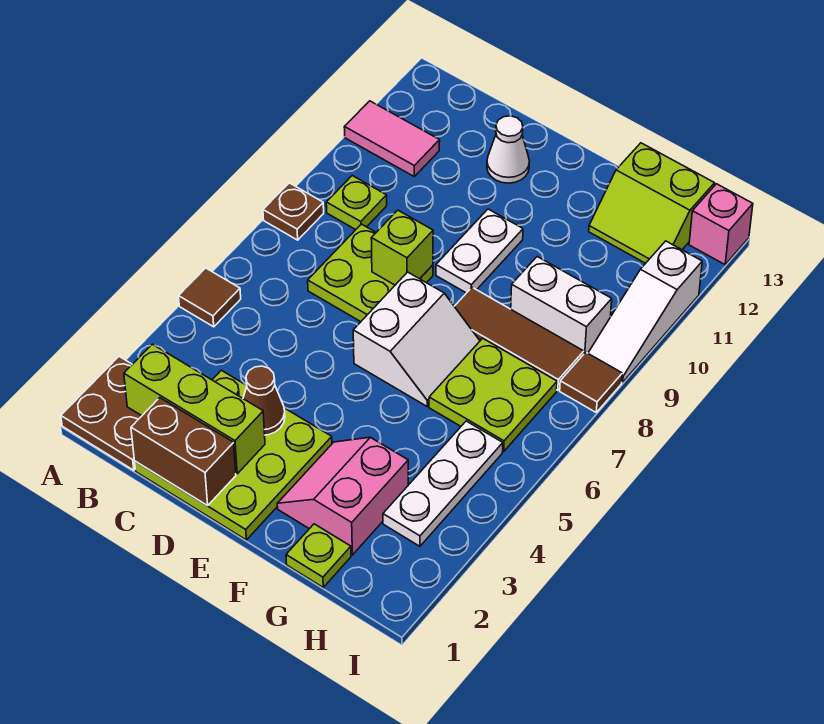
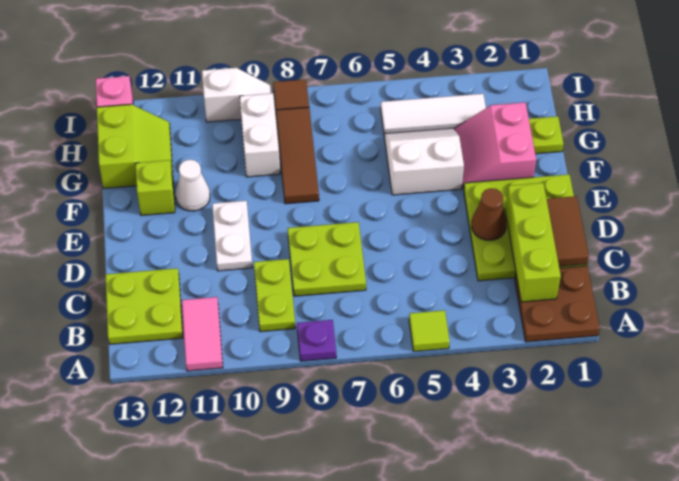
brown 1x1 tile [179,268,241,327] -> lime 1x1 tile [409,310,450,351]
brown 1x1 plate [263,183,324,240] -> purple 1x1 plate [297,320,336,361]
lime 1x1 plate [326,176,387,230] -> lime 1x2 plate [254,259,295,332]
brown 1x2 brick [131,398,236,506] -> brown 1x2 tile [547,196,589,266]
lime 1x1 brick [371,210,433,285] -> lime 1x1 brick moved to [136,160,175,215]
white 1x1 cone [487,116,530,183] -> white 1x1 cone moved to [175,160,210,211]
white 2x2 slope [353,272,480,406] -> white 2x2 slope moved to [385,128,464,195]
white 1x2 plate [436,209,523,293] -> white 1x2 plate turned to [212,201,252,271]
pink 2x2 slope [277,437,408,555] -> pink 2x2 slope turned to [455,102,536,189]
lime 2x2 plate [429,338,557,451] -> lime 2x2 plate moved to [106,268,183,344]
white 1x3 plate [383,421,503,546] -> white 1x3 tile [381,94,486,136]
white 1x3 slope [588,241,702,382] -> white 1x2 slope [202,68,272,122]

